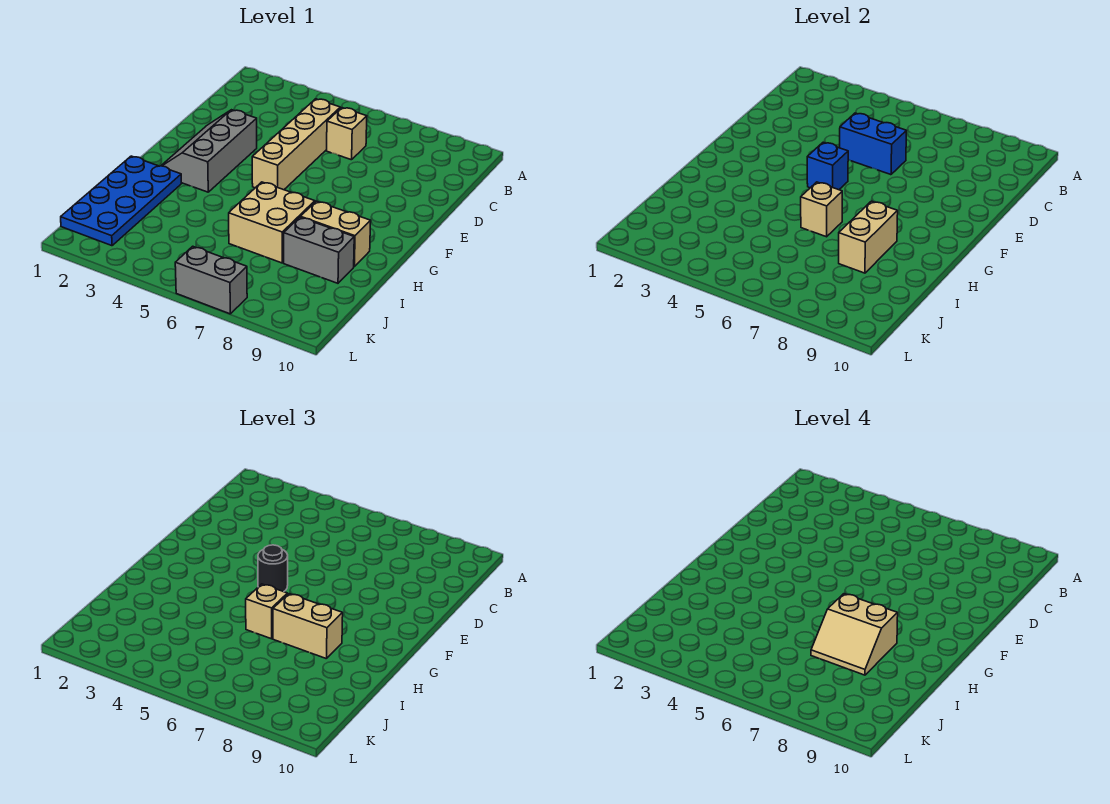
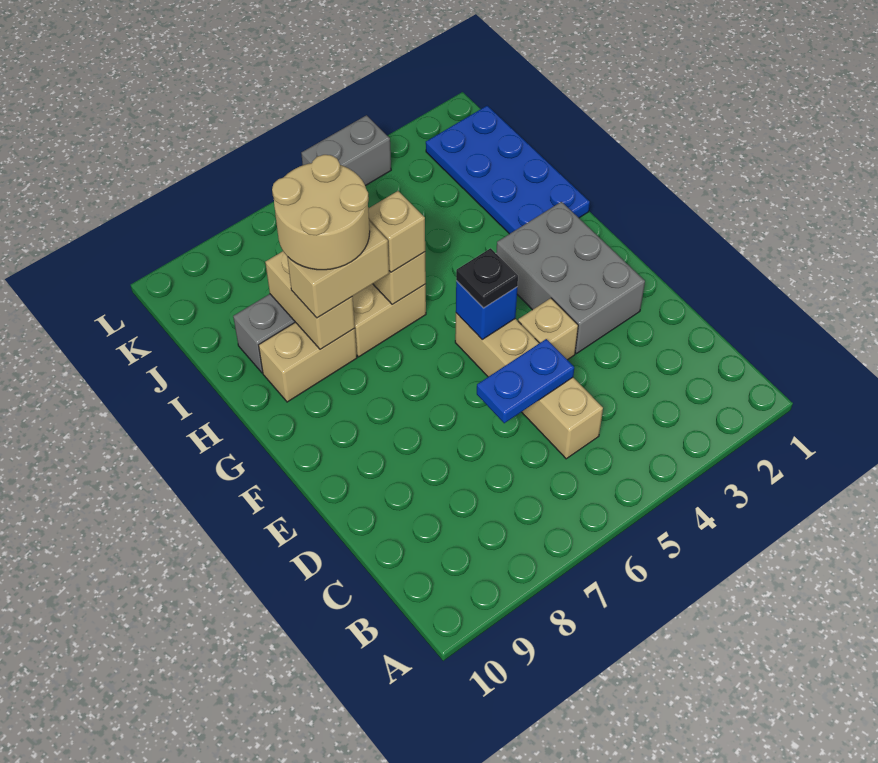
tan 1x1 brick [327,108,367,160] -> tan 1x1 brick moved to [518,298,578,360]
blue 1x2 brick [840,113,906,175] -> blue 1x2 plate [477,339,574,423]
grey 2x3 slope [161,110,257,192] -> grey 2x3 brick [496,202,645,354]
black 1x1 round brick [258,545,288,592] -> black 1x1 plate [456,248,518,308]
tan 2x2 slope [811,594,898,675] -> tan 2x2 round brick [272,155,370,270]
grey 1x2 brick [175,246,247,314] -> grey 1x2 brick moved to [301,115,391,186]

